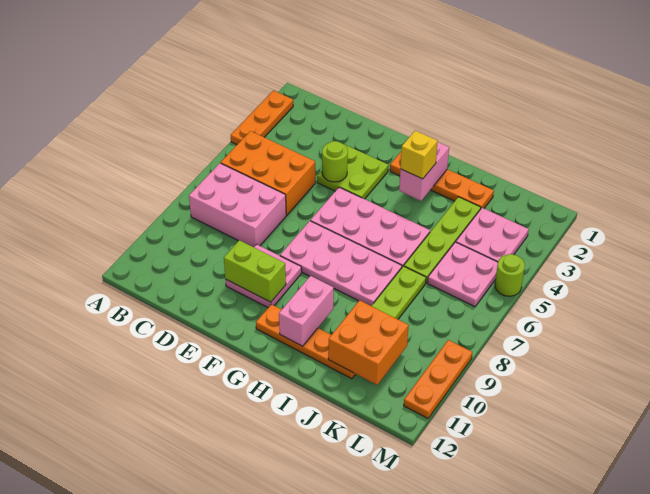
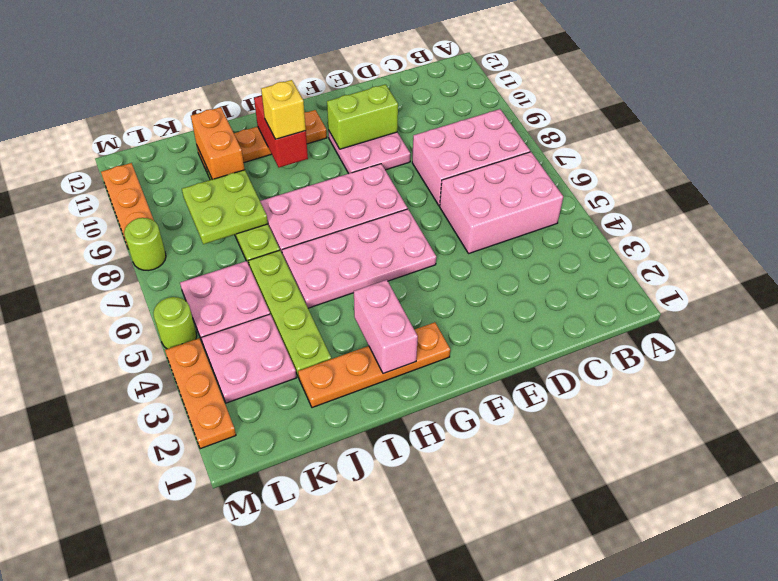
orange 1x3 plate [231,91,293,145] -> orange 1x3 plate moved to [165,338,236,449]
orange 2x3 brick [221,131,316,215] -> pink 2x3 brick [440,152,563,253]
lime 2x2 plate [317,145,388,199] -> lime 2x2 plate moved to [182,170,268,244]
lime 1x1 round brick [322,141,348,182] -> lime 1x1 round brick moved to [124,218,166,271]
yellow 1x1 brick [400,131,438,179] -> yellow 1x1 brick moved to [261,80,306,139]
pink 1x2 brick [279,276,334,346] -> red 1x2 brick [254,96,308,168]
orange 2x2 brick [328,300,409,385] -> orange 1x2 brick [191,107,245,179]

